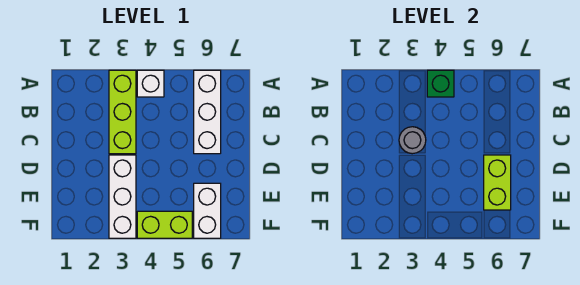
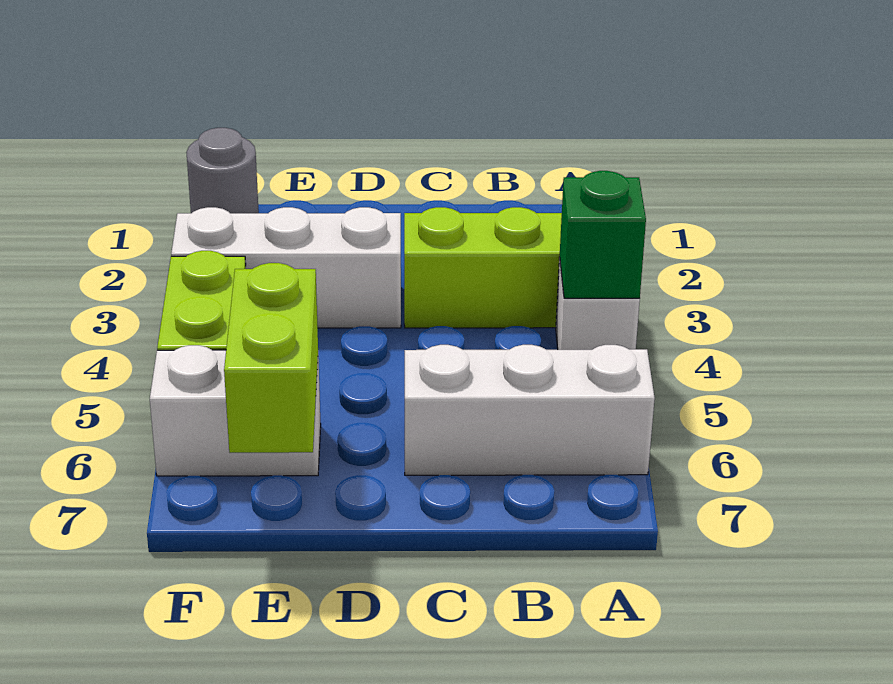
grey 1x1 round brick [399,127,426,154] -> grey 1x1 round brick moved to [186,128,259,213]
lime 1x2 brick [484,155,511,210] -> lime 1x2 brick turned to [224,263,318,453]

